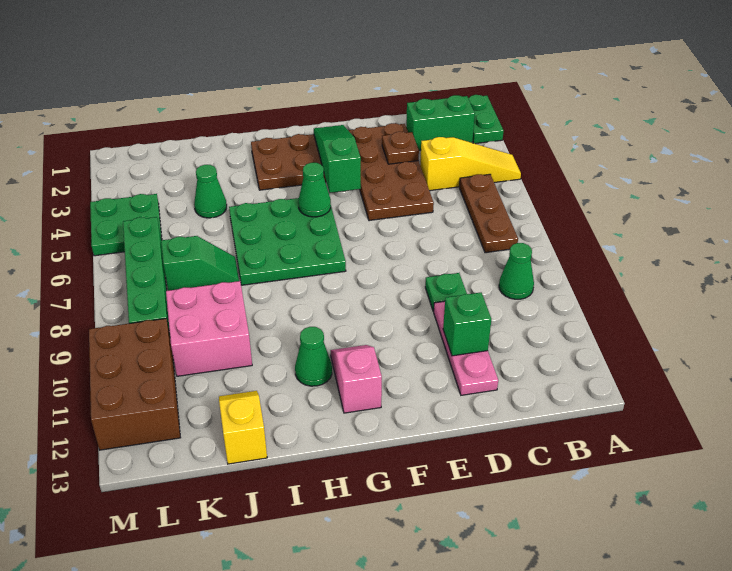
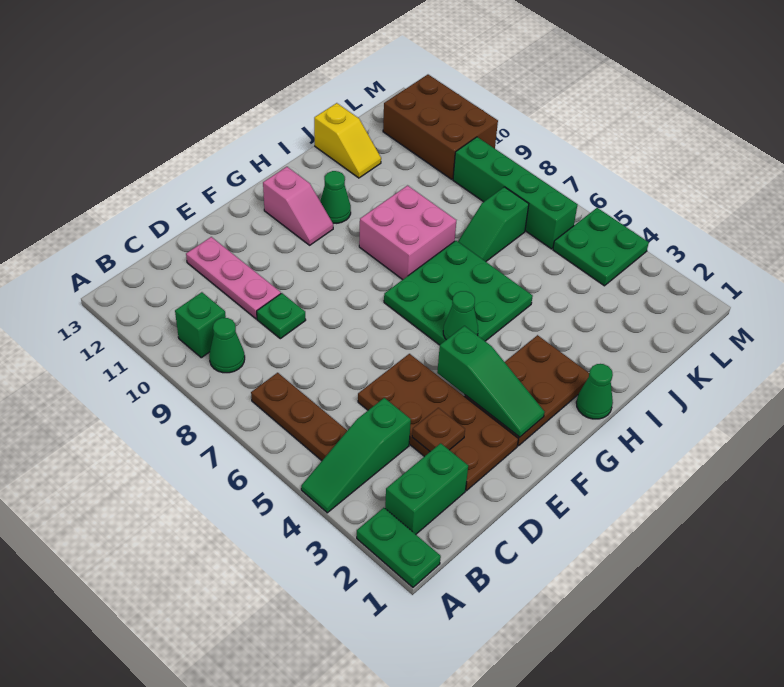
yellow 1x3 slope [420,137,521,191] -> green 1x3 slope [301,398,411,513]
green 1x1 brick [443,293,491,356] -> green 1x1 brick moved to [175,292,226,358]
green 1x1 cone [194,165,227,218] -> green 1x1 cone moved to [576,364,613,419]
pink 2x2 brick [166,281,252,376] -> pink 2x2 brick moved to [359,186,456,280]

